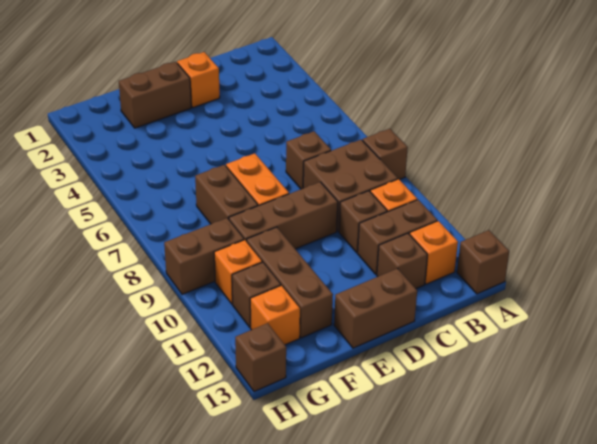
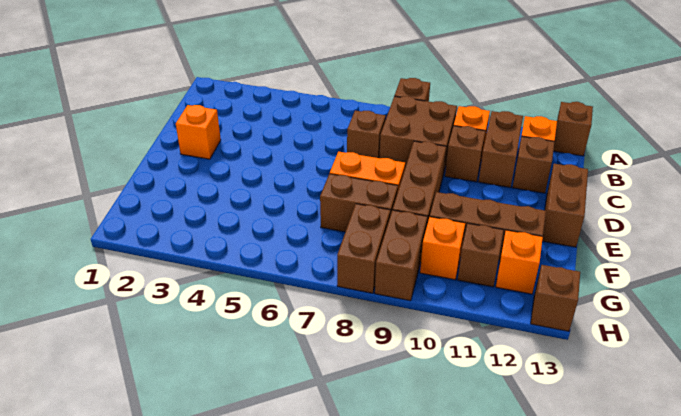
brown 1x2 brick [119,62,191,128] -> brown 1x2 brick moved to [337,204,390,293]

